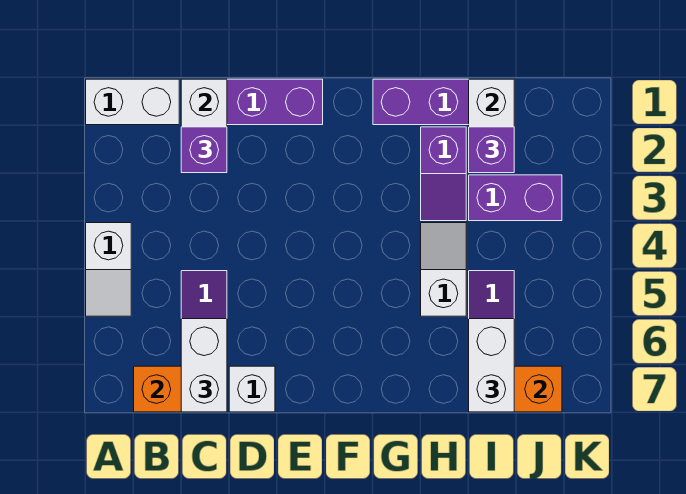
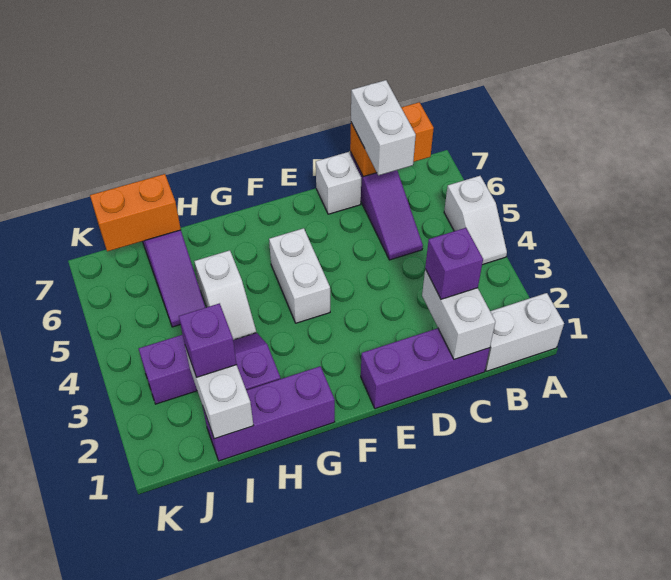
white 1x2 slope [86,223,131,316] -> white 1x2 slope turned to [444,176,507,265]
white 1x2 brick [469,319,514,412] -> white 1x2 brick moved to [269,228,330,323]

